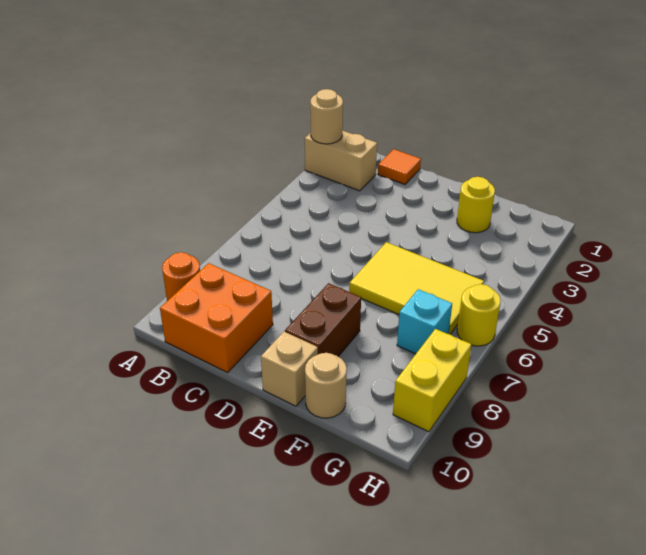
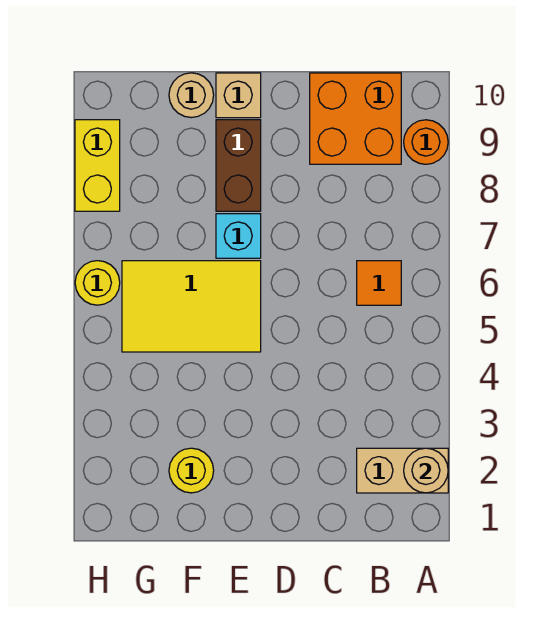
orange 1x1 tile [378,149,421,184] -> orange 1x1 tile moved to [357,261,401,305]
cyan 1x1 brick [397,289,452,354] -> cyan 1x1 brick moved to [216,214,261,258]

